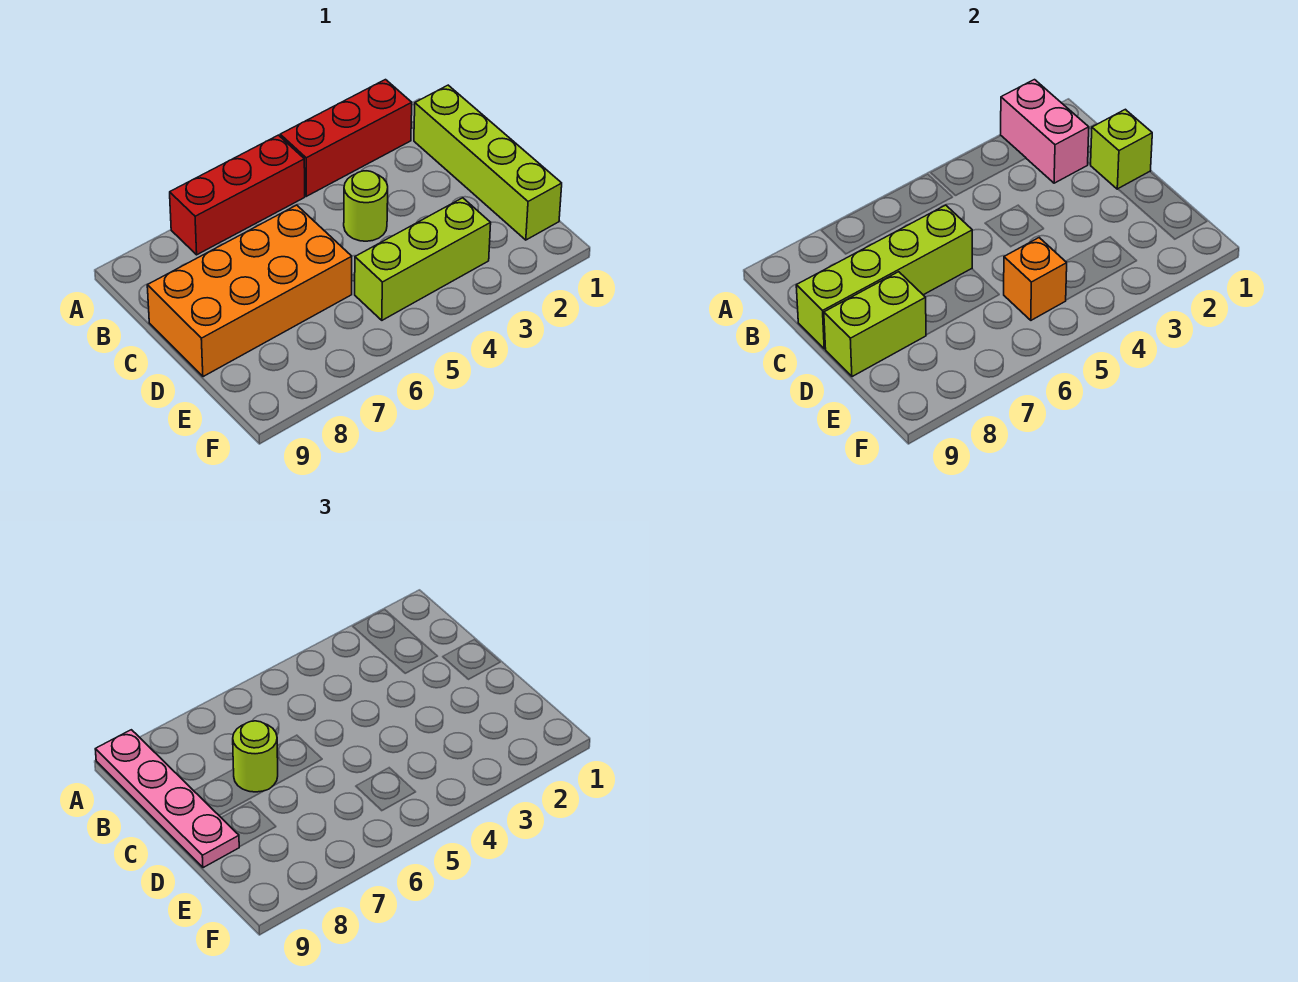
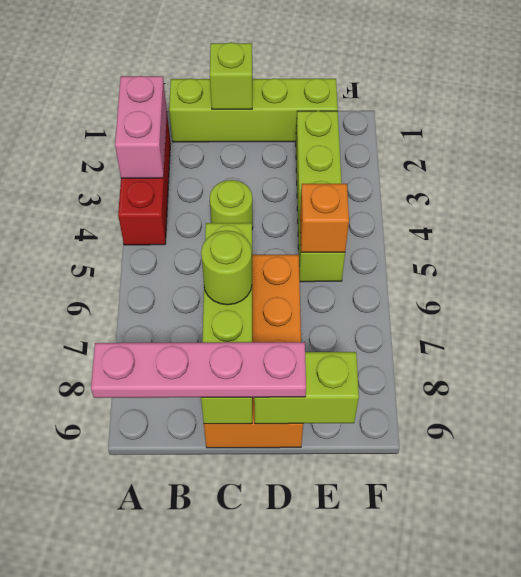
pink 1x2 brick [1001,80,1089,183] -> pink 1x2 brick turned to [115,76,167,178]
red 1x3 brick [170,135,305,255] -> none
lime 1x2 brick [824,272,926,377] -> lime 1x2 brick turned to [254,352,359,424]
lime 1x3 brick [355,198,491,320] -> lime 1x4 brick [296,111,345,282]

